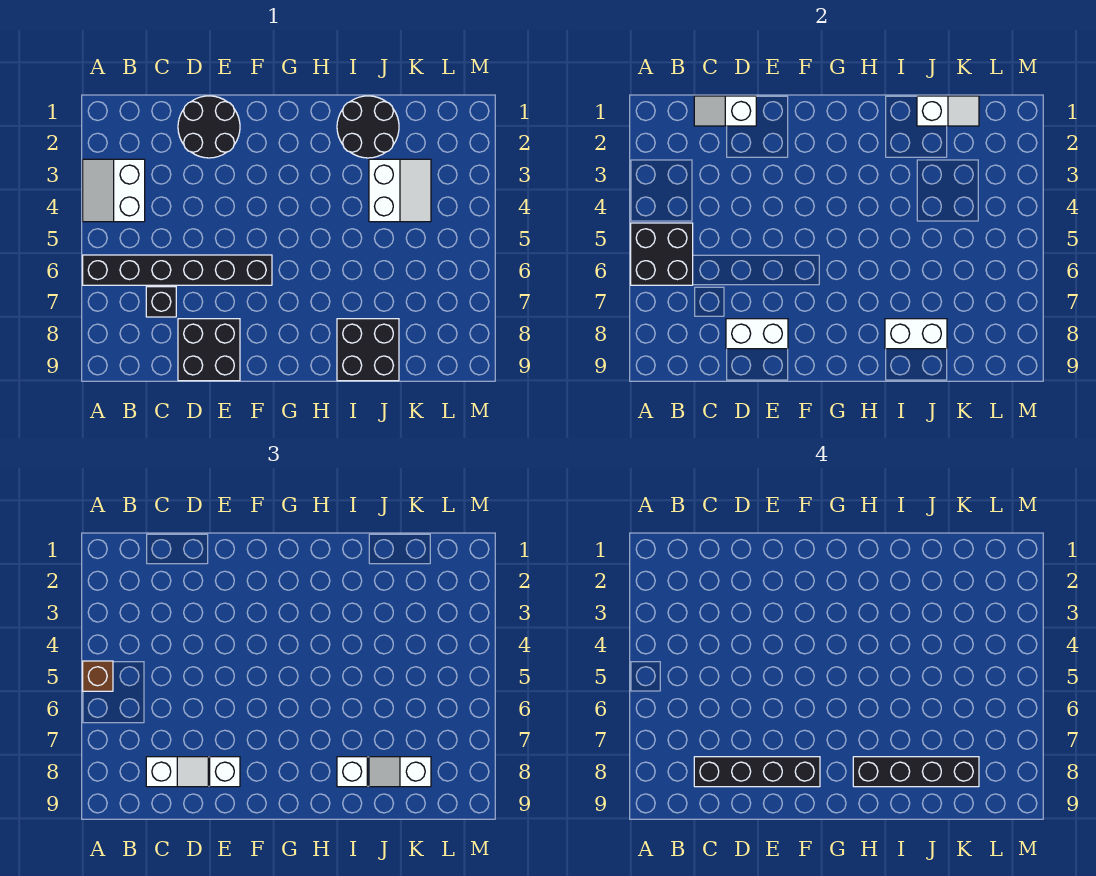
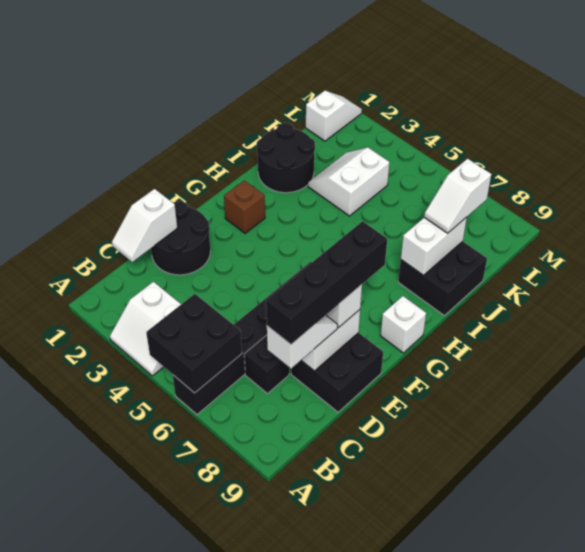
brown 1x1 brick [83,661,113,691] -> brown 1x1 brick moved to [224,180,265,233]
black 1x4 brick [853,757,979,787] -> none
white 1x1 brick [337,757,367,787] -> white 1x1 brick moved to [381,296,426,353]
white 1x2 slope [917,96,979,126] -> white 1x2 slope moved to [306,91,362,141]
white 2x2 slope [369,159,431,222] -> white 2x2 slope turned to [308,148,389,216]

